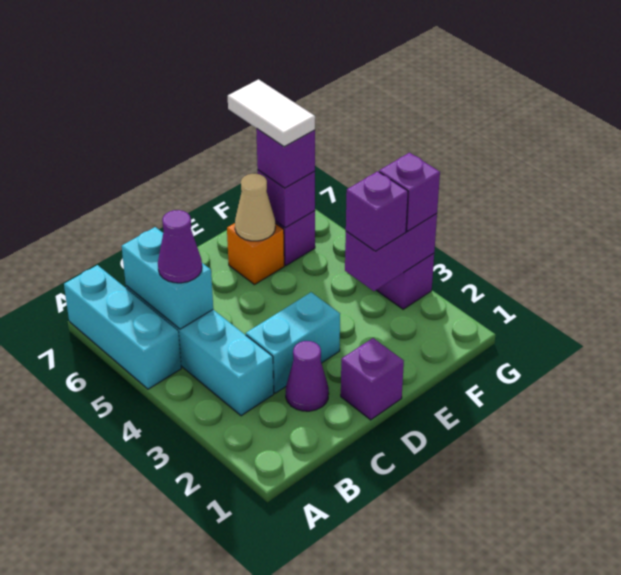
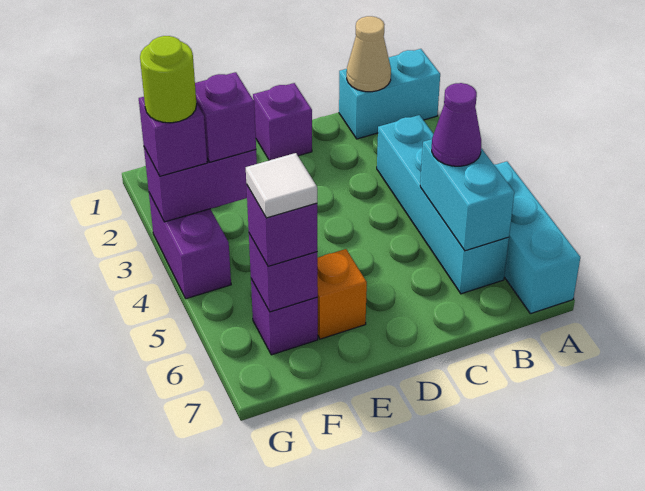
purple 1x1 cone [286,341,329,411] -> none
cyan 1x2 brick [246,292,340,393] -> cyan 1x2 brick moved to [339,49,440,139]
tan 1x1 cone [235,174,275,241] -> tan 1x1 cone moved to [347,16,391,92]
white 1x2 tile [228,79,315,147] -> white 1x1 tile [246,153,317,218]
none -> lime 1x1 round brick [140,36,197,123]

